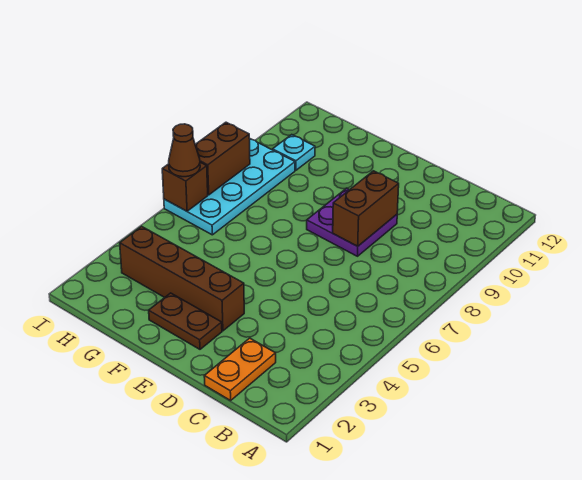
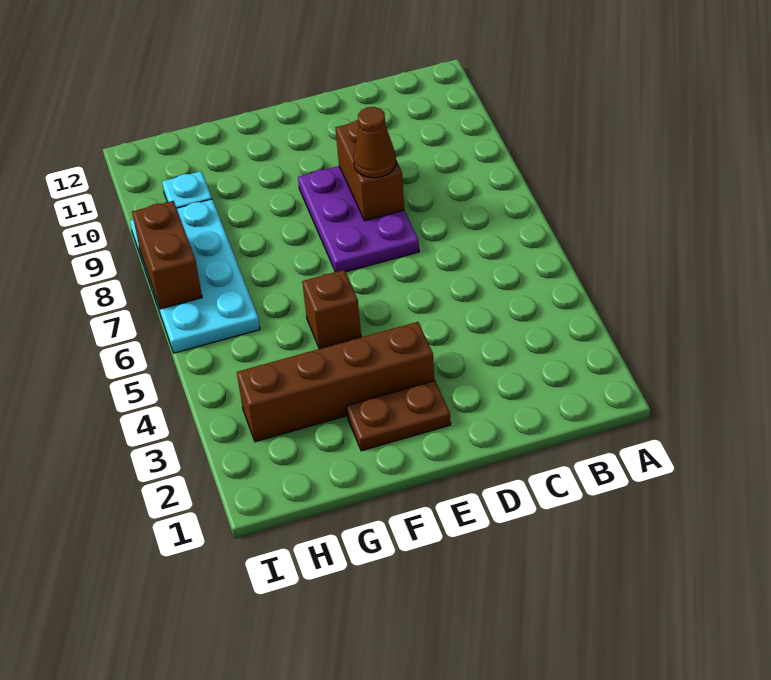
orange 1x2 plate [204,338,276,400] -> none
purple 2x2 plate [307,188,397,256] -> purple 2x3 plate [298,166,419,272]
brown 1x1 brick [162,162,208,211] -> brown 1x1 brick moved to [302,270,361,349]
brown 1x1 cone [169,124,200,177] -> brown 1x1 cone moved to [353,107,396,178]

